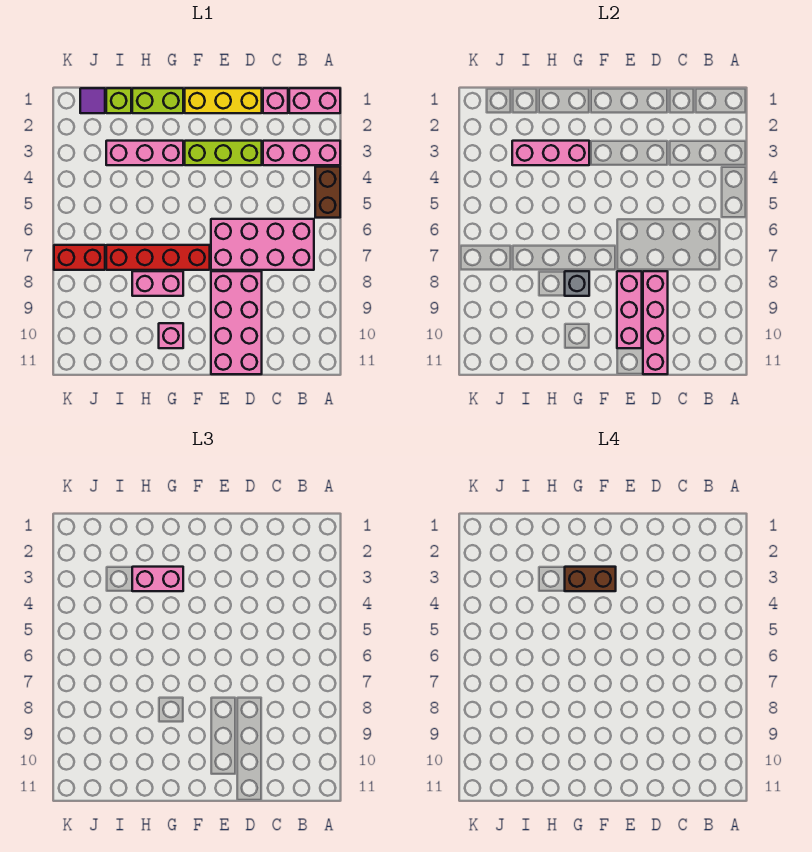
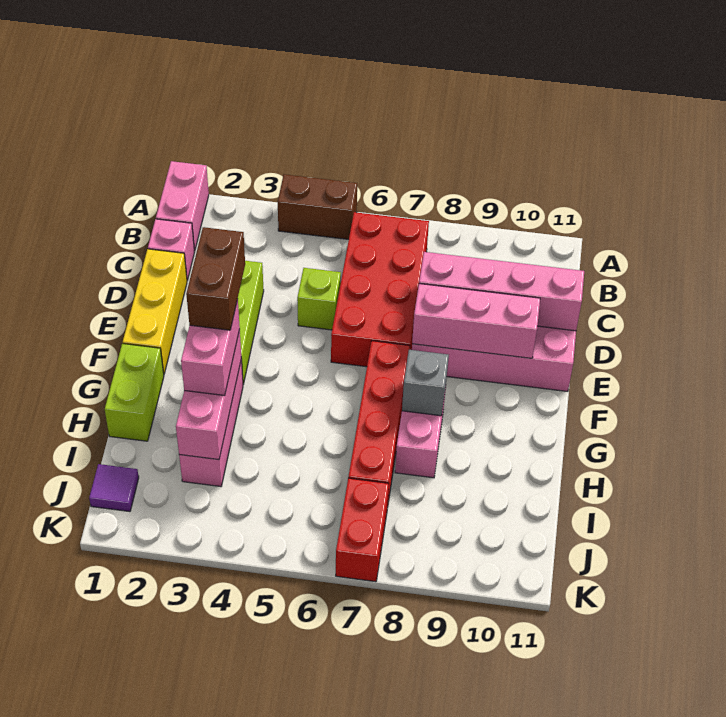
pink 1x3 brick [263,141,340,165] -> none
pink 2x4 brick [211,219,314,270] -> red 2x4 brick [331,212,429,367]
pink 1x1 brick [159,323,183,348] -> none
lime 1x1 brick [106,88,131,113] -> lime 1x1 brick moved to [297,268,341,330]

